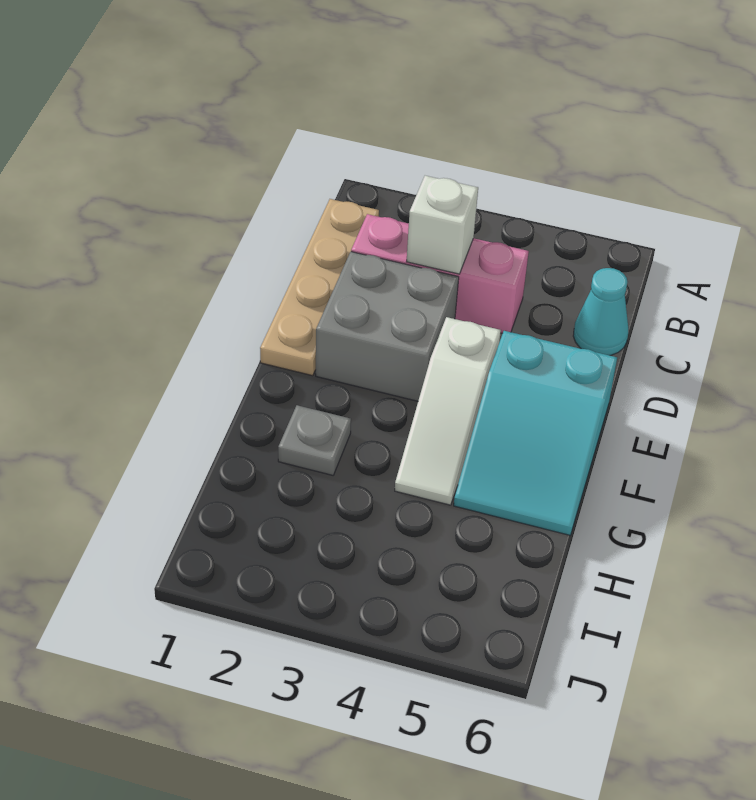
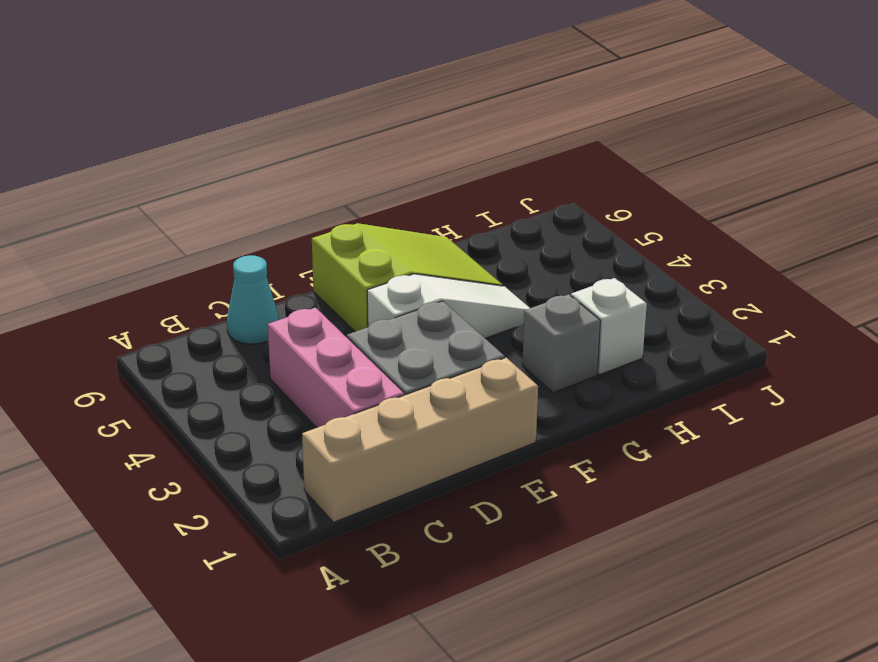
tan 1x4 plate [260,199,379,376] -> tan 1x4 brick [302,358,538,522]
white 1x1 brick [407,176,478,274] -> white 1x1 brick moved to [571,278,647,375]
cyan 2x3 slope [454,331,617,535] -> lime 2x3 slope [312,223,503,332]
grey 1x1 plate [278,405,351,475] -> grey 1x1 brick [522,295,600,393]

